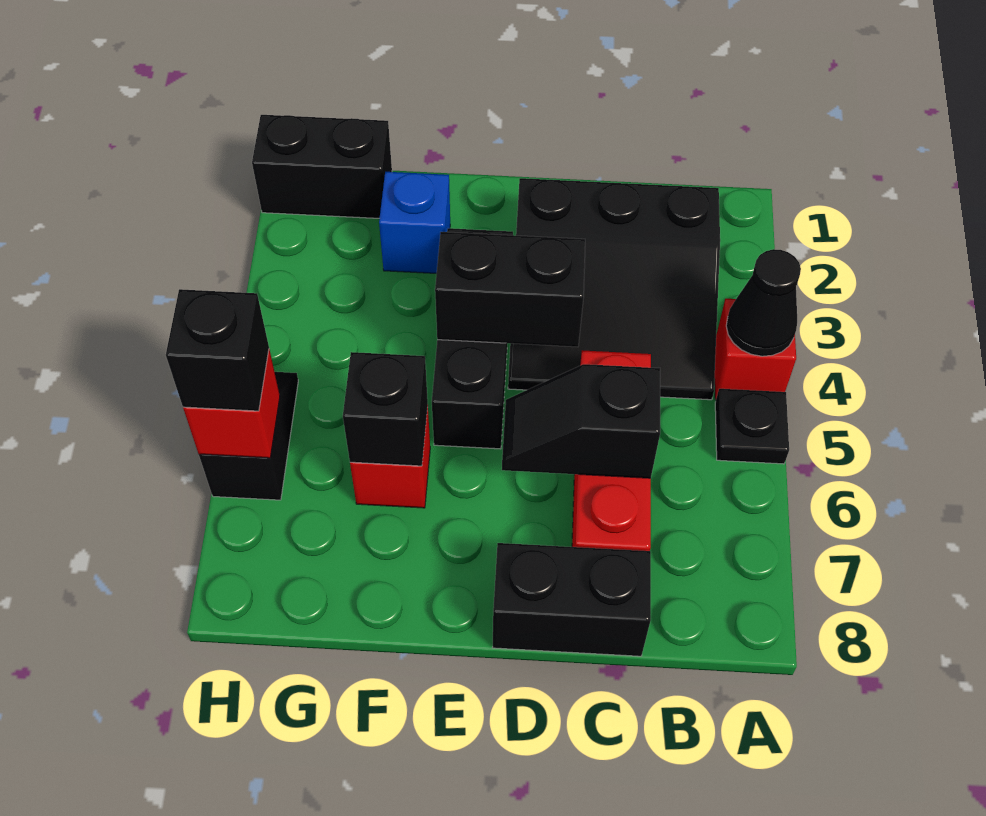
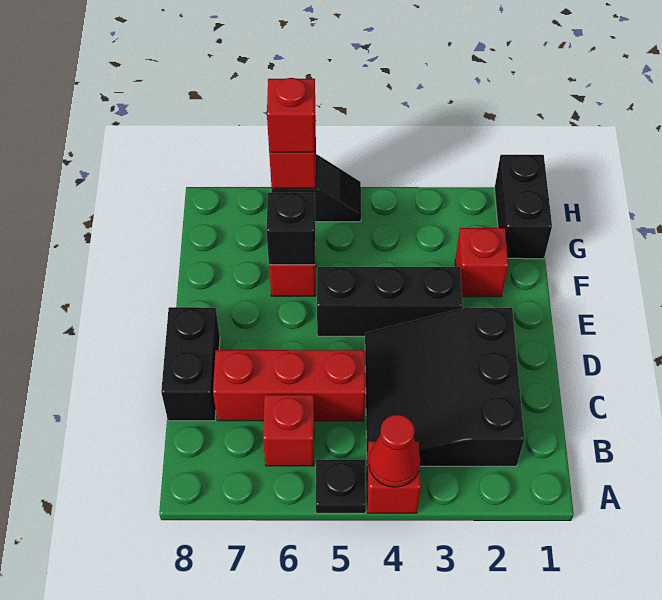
black 1x1 cone [726,249,801,356] -> red 1x1 cone [369,415,420,487]
none -> red 1x1 brick [263,395,314,466]
black 1x2 slope [502,364,660,478] -> none
black 1x2 brick [435,232,585,347] -> none
blue 1x1 brick [379,172,450,273] -> red 1x1 brick [455,228,508,297]
black 1x1 brick [166,289,269,411] -> red 1x1 brick [267,78,316,152]

